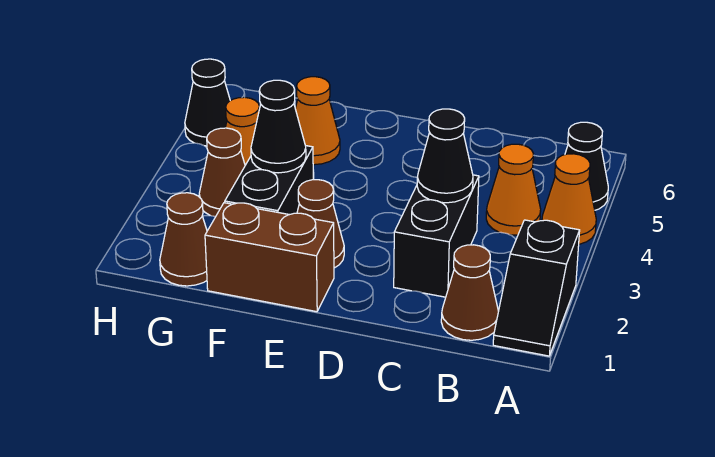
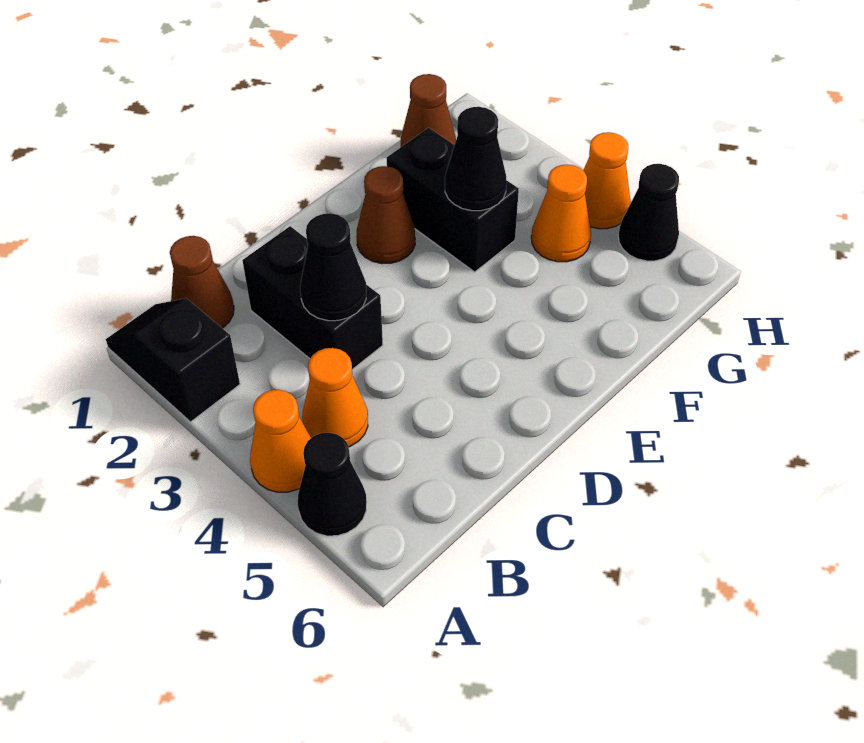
brown 1x2 brick [205,203,334,312] -> none
orange 1x1 cone [295,77,340,165] -> orange 1x1 cone moved to [583,132,631,229]
brown 1x1 cone [199,128,245,217] -> none

